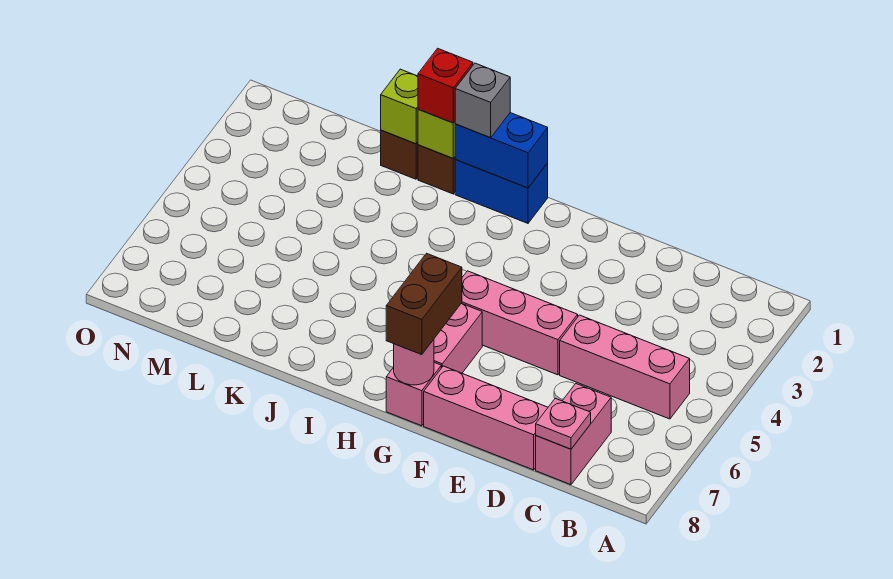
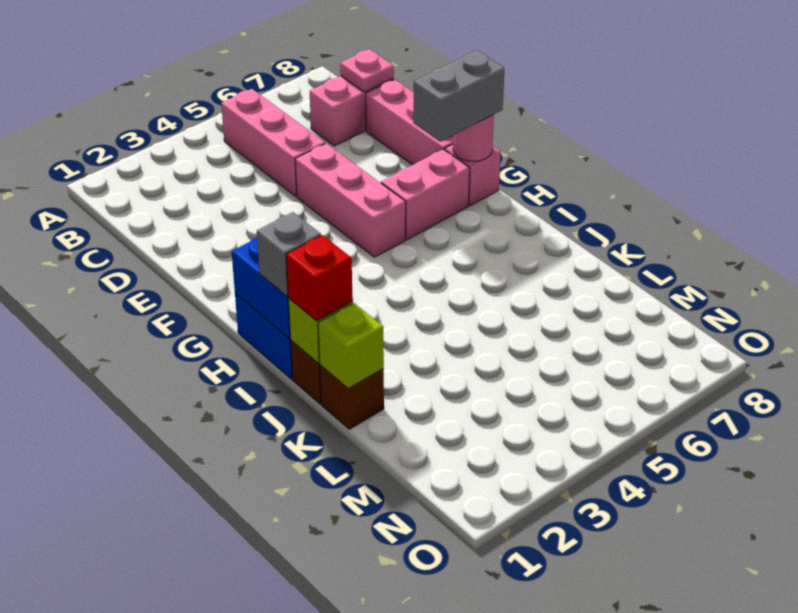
brown 1x2 brick [386,253,462,355] -> grey 1x2 brick [413,51,504,142]

